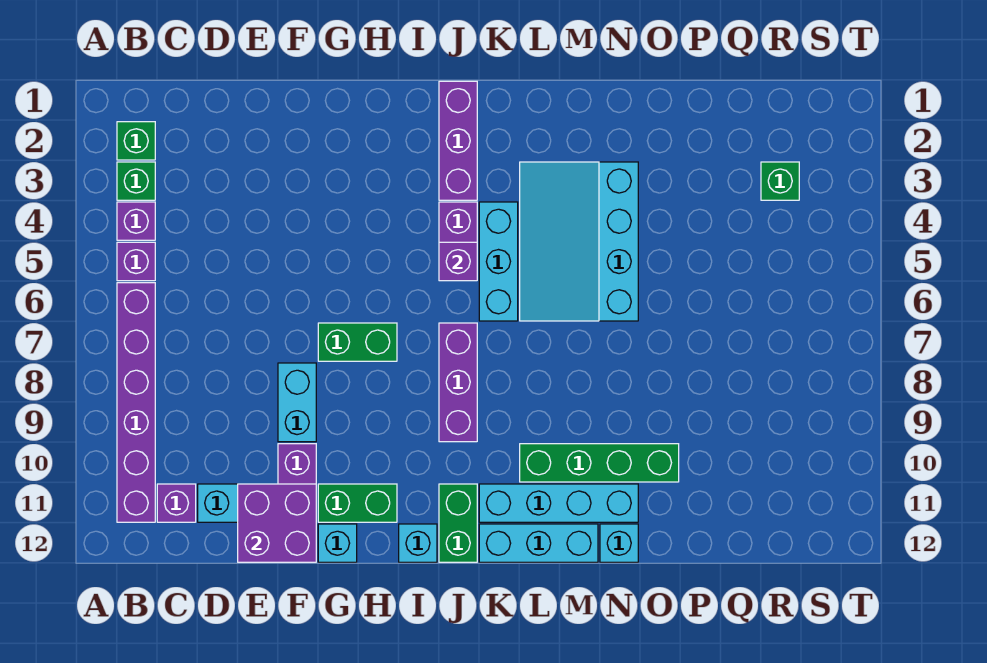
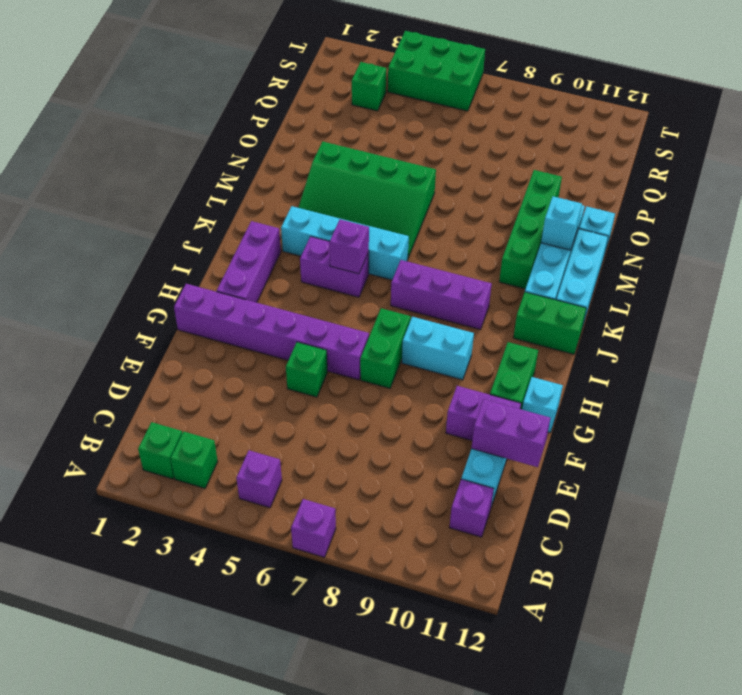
purple 1x1 brick [117,202,155,240] -> purple 1x1 brick moved to [291,499,336,557]
purple 1x6 brick [117,283,155,522] -> purple 1x6 brick moved to [174,284,369,380]
purple 2x2 brick [238,484,316,562] -> purple 1x2 brick [471,399,550,467]
none -> green 1x1 brick [286,342,327,397]
cyan 1x2 brick [278,363,316,442] -> cyan 1x2 brick moved to [402,317,474,380]
cyan 1x1 brick [399,524,437,562] -> cyan 1x1 brick moved to [541,197,582,250]
purple 1x3 brick [439,81,477,200] -> purple 1x3 brick turned to [217,221,281,303]
cyan 1x3 brick [479,202,518,321] -> cyan 1x4 brick [281,206,409,280]
cyan 3x4 slope [520,162,638,321] -> green 3x4 slope [298,141,436,257]
none -> green 2x3 brick [388,31,485,111]

